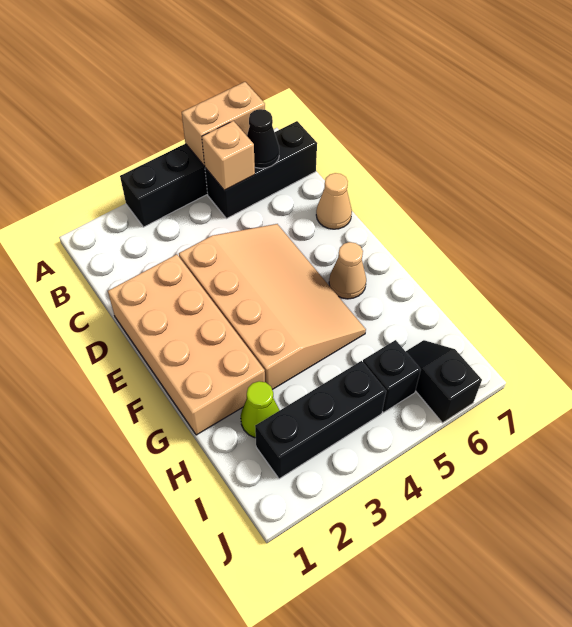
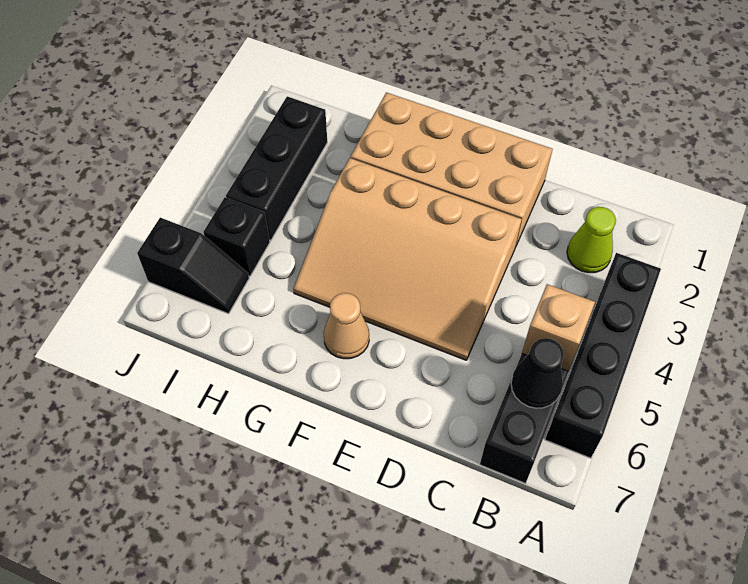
tan 1x2 brick [182,82,265,166] -> none
tan 1x1 cone [316,173,352,229] -> none
lime 1x1 cone [241,381,280,438] -> lime 1x1 cone moved to [567,207,616,273]

